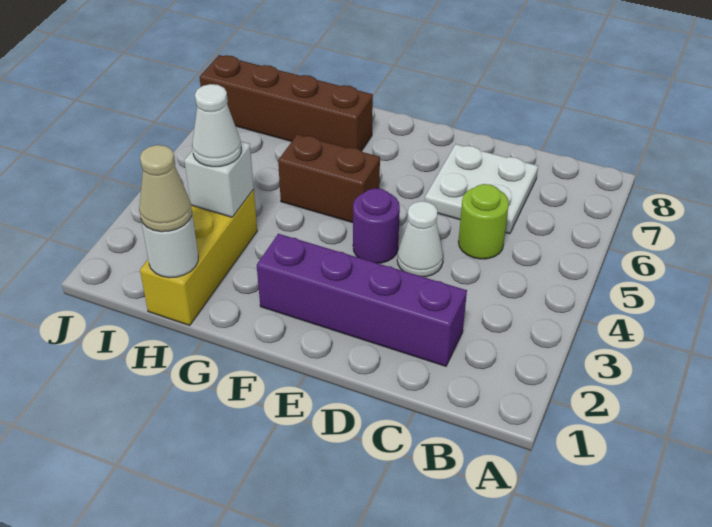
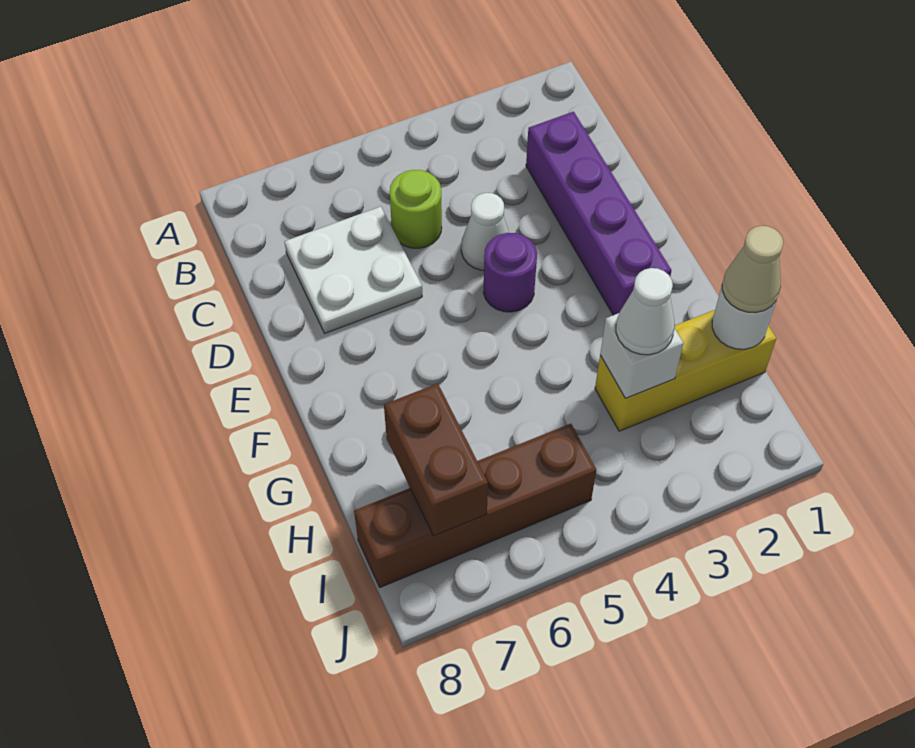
brown 1x2 brick [278,134,380,223] -> brown 1x2 brick moved to [384,383,488,536]
brown 1x4 brick [200,55,373,151] -> brown 1x4 brick turned to [354,424,596,587]

